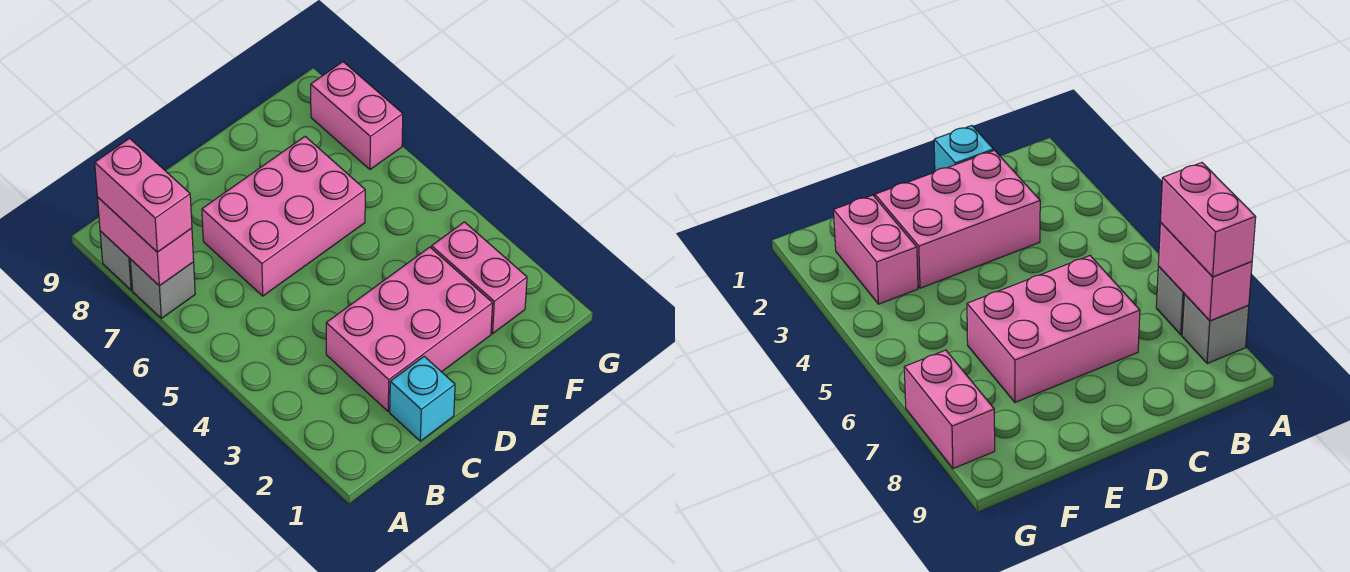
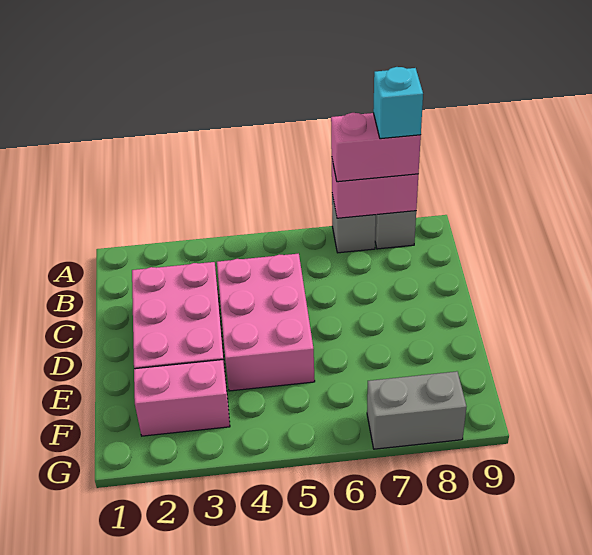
cyan 1x1 brick [390,356,455,441] -> cyan 1x1 brick moved to [373,67,423,139]
pink 2x3 brick [202,137,365,296] -> pink 2x3 brick moved to [217,254,315,391]
pink 1x2 brick [311,62,403,169] -> grey 1x2 brick [367,371,466,449]

